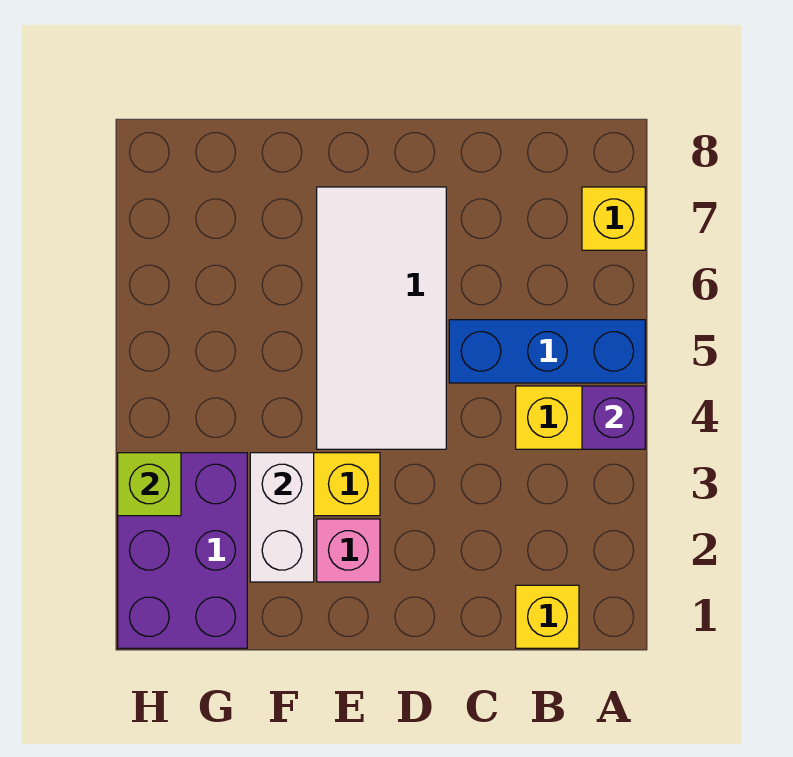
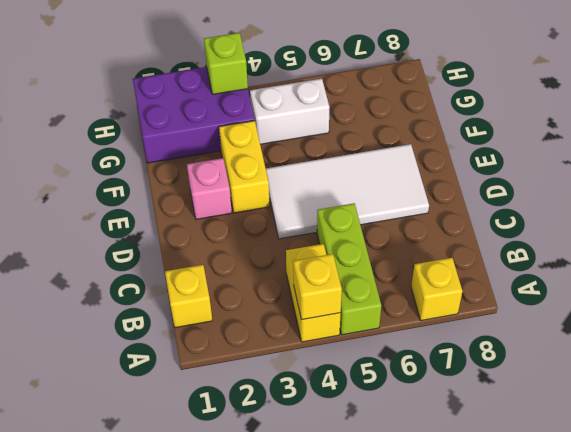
purple 1x1 brick [582,386,645,449] -> yellow 1x1 brick [293,254,342,320]
blue 1x3 brick [449,320,645,383] -> lime 1x3 brick [317,203,381,335]
white 1x2 brick [250,453,314,582] -> white 1x2 brick moved to [250,79,330,144]

